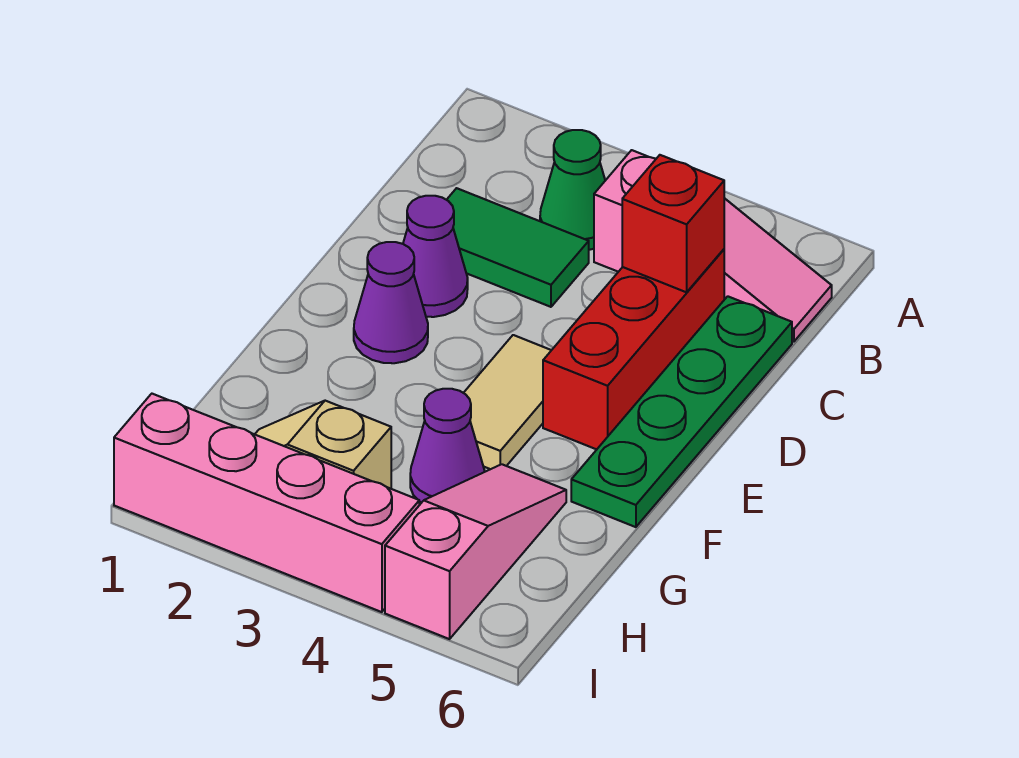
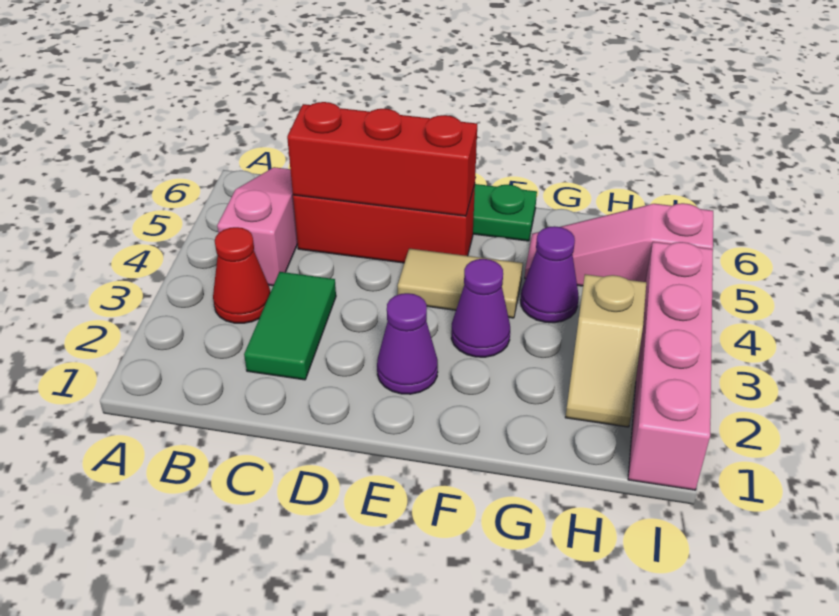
green 1x1 cone [540,130,605,250] -> red 1x1 cone [213,227,271,323]
red 1x1 brick [622,155,724,292] -> red 1x3 brick [287,102,477,216]
purple 1x1 cone [403,196,468,317] -> purple 1x1 cone moved to [451,259,510,357]

